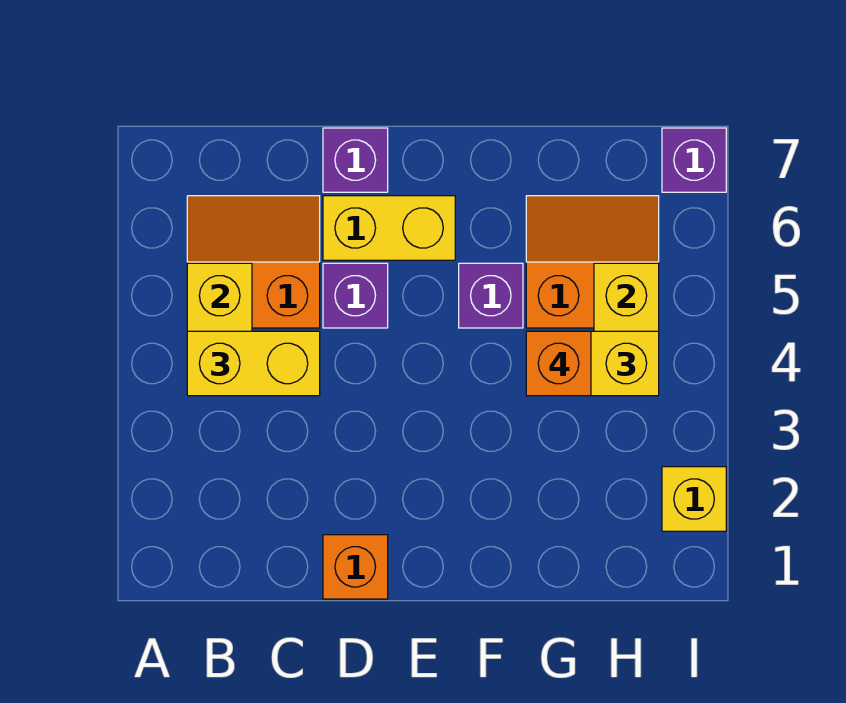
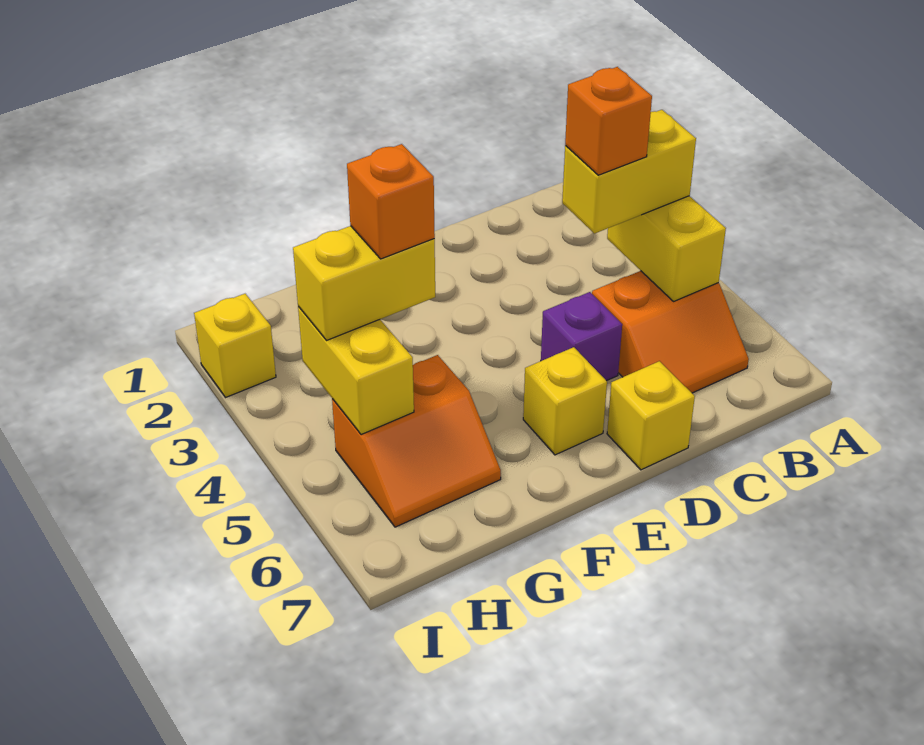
orange 1x1 brick [323,535,388,599] -> orange 1x1 brick moved to [565,67,652,175]
yellow 1x2 brick [323,196,455,260] -> yellow 1x1 brick [523,347,607,455]
purple 1x1 brick [323,128,388,192] -> yellow 1x1 brick [607,361,695,470]
purple 1x1 brick [459,263,523,328] -> none
purple 1x1 brick [662,128,726,192] -> none

